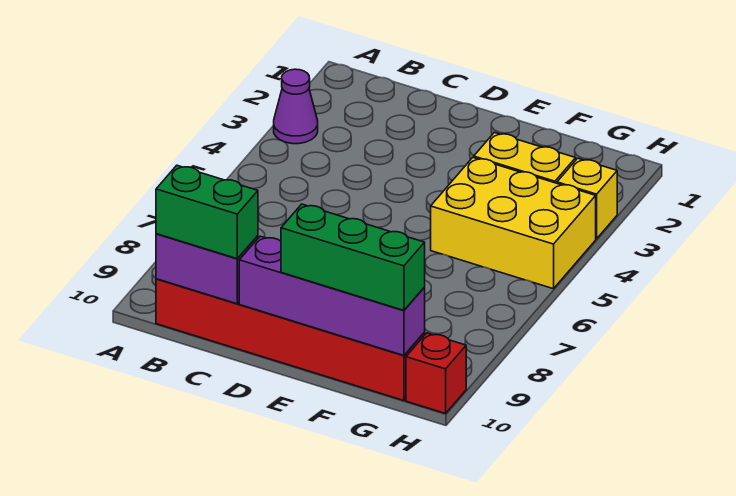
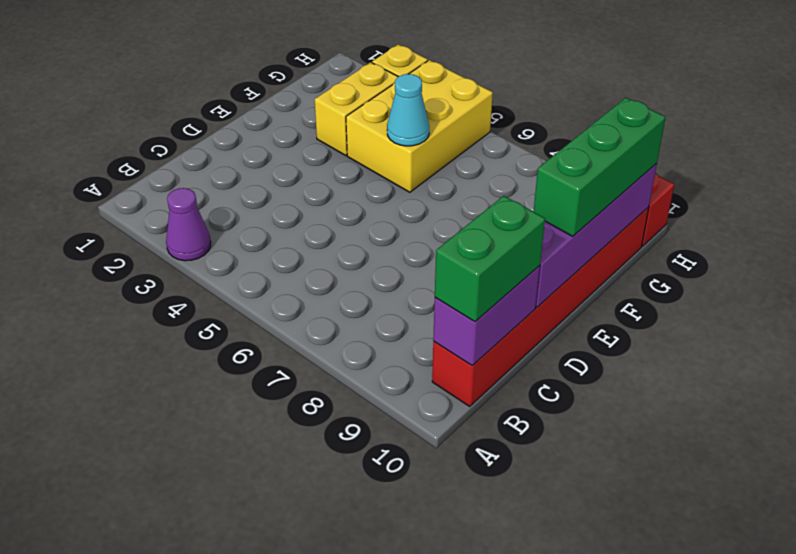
none -> cyan 1x1 cone [387,74,429,146]

